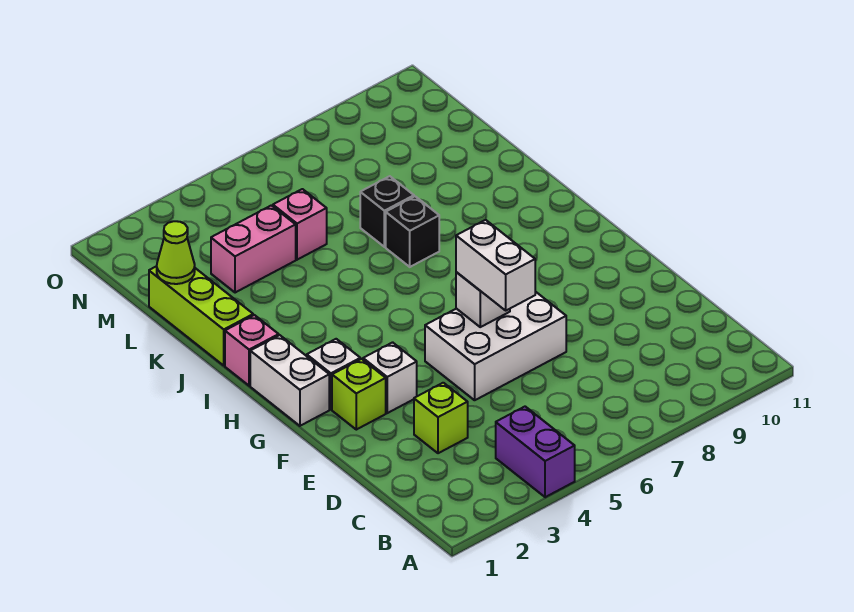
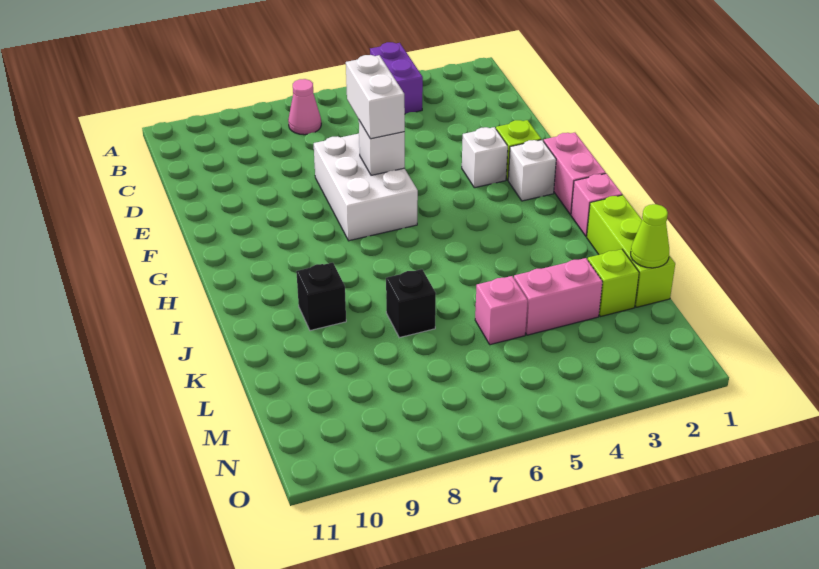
none -> pink 1x1 cone [288,79,321,135]
lime 1x1 brick [414,383,468,453] -> lime 1x1 brick moved to [588,249,639,317]
white 2x3 brick [425,291,566,400] -> white 2x3 brick turned to [314,133,418,241]
white 1x2 brick [250,335,329,426] -> pink 1x2 brick [544,133,606,215]
black 1x1 brick [386,196,439,267] -> black 1x1 brick moved to [296,263,346,331]

